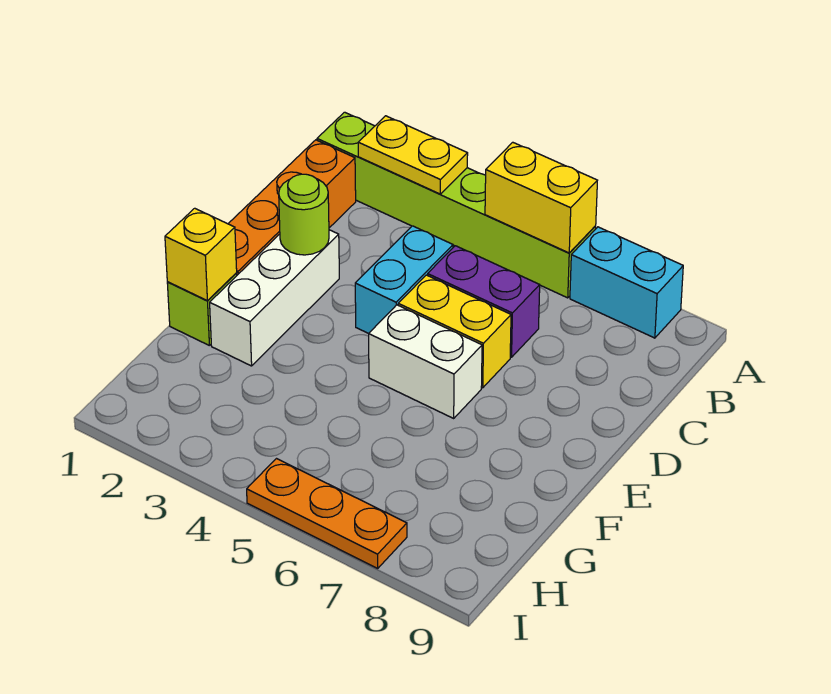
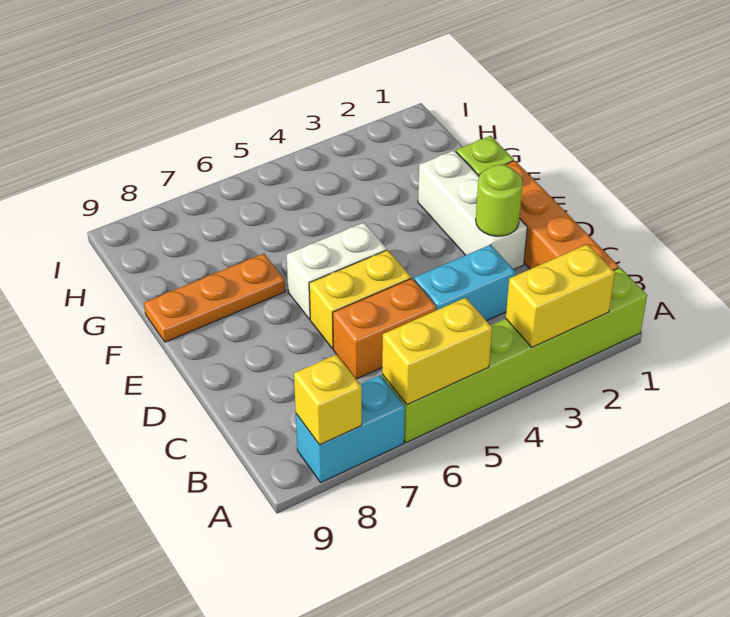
yellow 1x2 plate [358,116,468,194] -> yellow 1x2 brick [506,244,615,347]
cyan 1x2 brick [355,226,453,334] -> cyan 1x2 brick turned to [414,245,515,321]
purple 1x2 brick [428,246,540,357] -> orange 1x2 brick [333,278,436,379]
yellow 1x1 brick [165,208,237,301] -> yellow 1x1 brick moved to [294,354,362,445]
orange 1x3 plate [247,459,407,568] -> orange 1x3 plate moved to [144,254,285,342]

